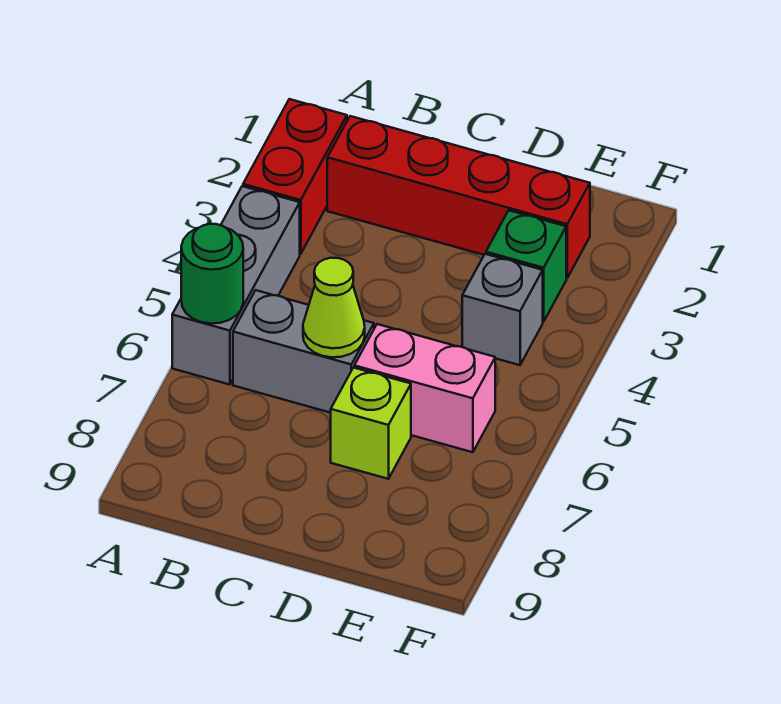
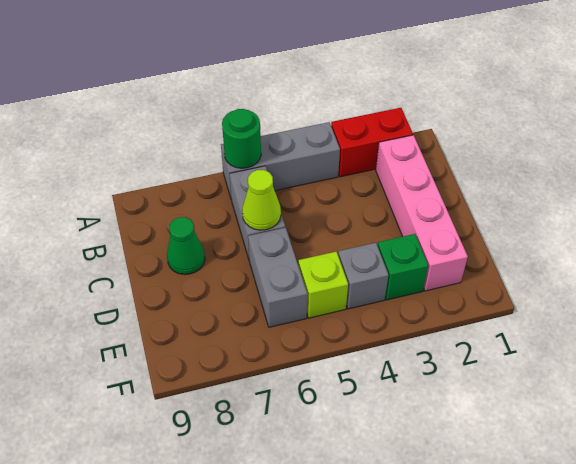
red 1x4 brick [327,116,590,278] -> pink 1x4 brick [376,135,468,291]
none -> green 1x1 cone [167,217,205,275]
pink 1x2 brick [354,324,495,452] -> grey 1x2 brick [248,228,307,327]
lime 1x1 brick [331,368,411,479] -> lime 1x1 brick moved to [298,252,348,318]

